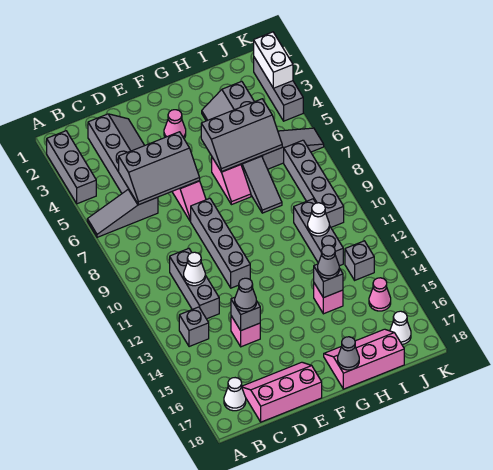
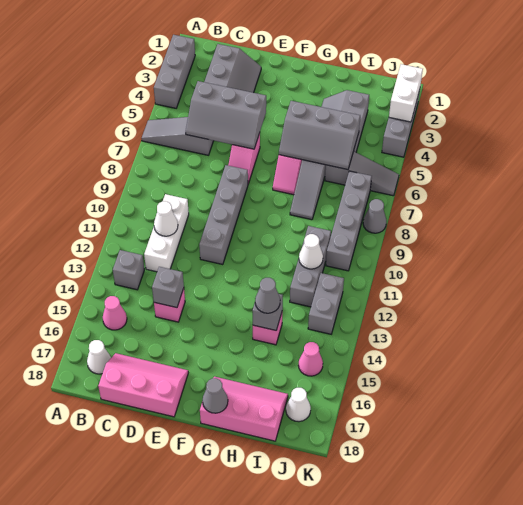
grey 1x3 brick [170,249,219,319] -> white 1x3 brick [144,194,189,272]
grey 1x1 cone [235,278,256,311] -> grey 1x1 cone moved to [363,199,386,233]
pink 1x1 cone [164,110,186,138] -> pink 1x1 cone moved to [103,296,127,330]
grey 1x1 brick [345,241,374,280] -> grey 1x2 brick [308,273,344,334]

